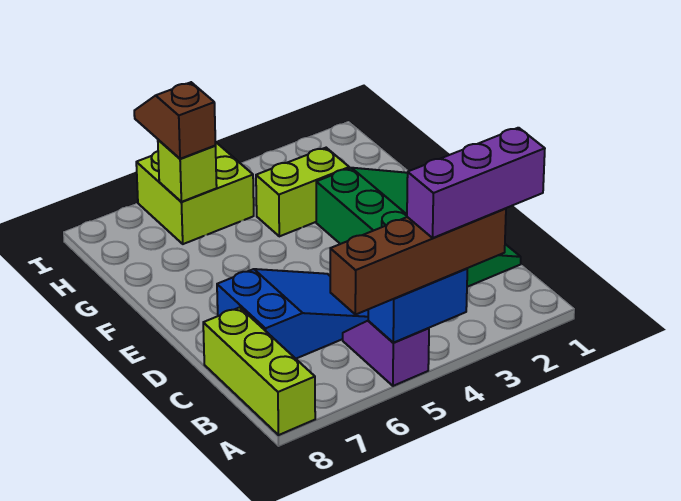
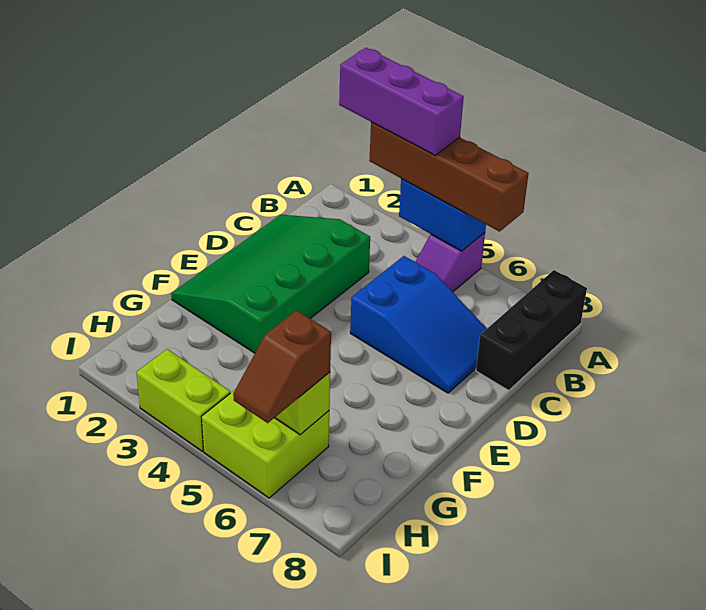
lime 1x3 brick [203,307,315,435] -> black 1x3 brick [476,270,587,390]
blue 2x3 slope [217,269,368,359] -> blue 2x3 slope turned to [350,256,487,393]
lime 1x2 brick [256,148,349,236] -> lime 1x2 brick moved to [136,349,230,451]

